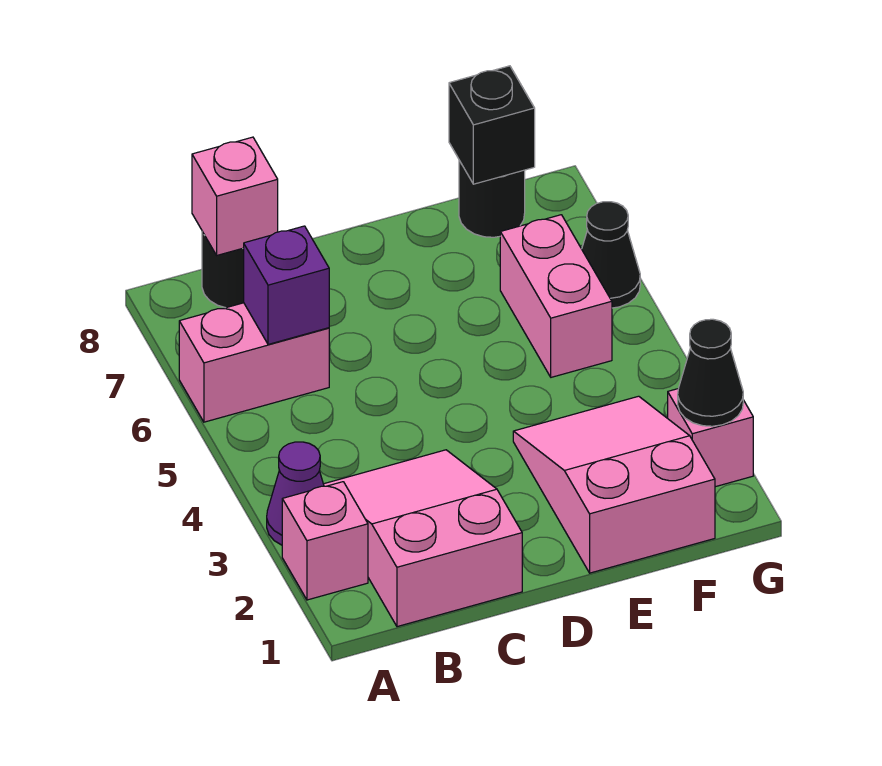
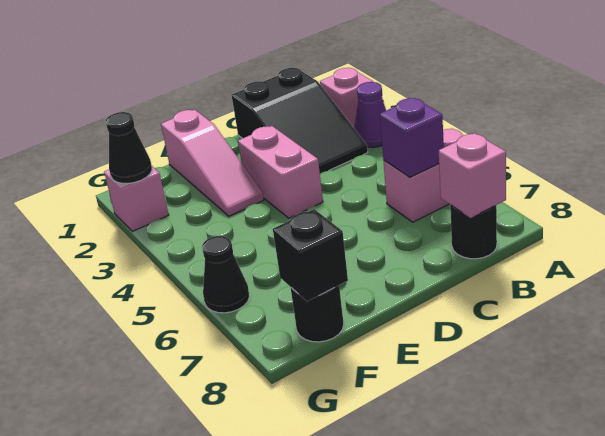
pink 2x3 slope [324,450,522,627] -> black 2x3 slope [231,68,368,173]
pink 2x3 slope [513,396,715,573] -> pink 1x3 slope [161,110,264,216]
pink 1x2 brick [500,215,612,377] -> pink 1x2 brick moved to [238,126,323,218]

